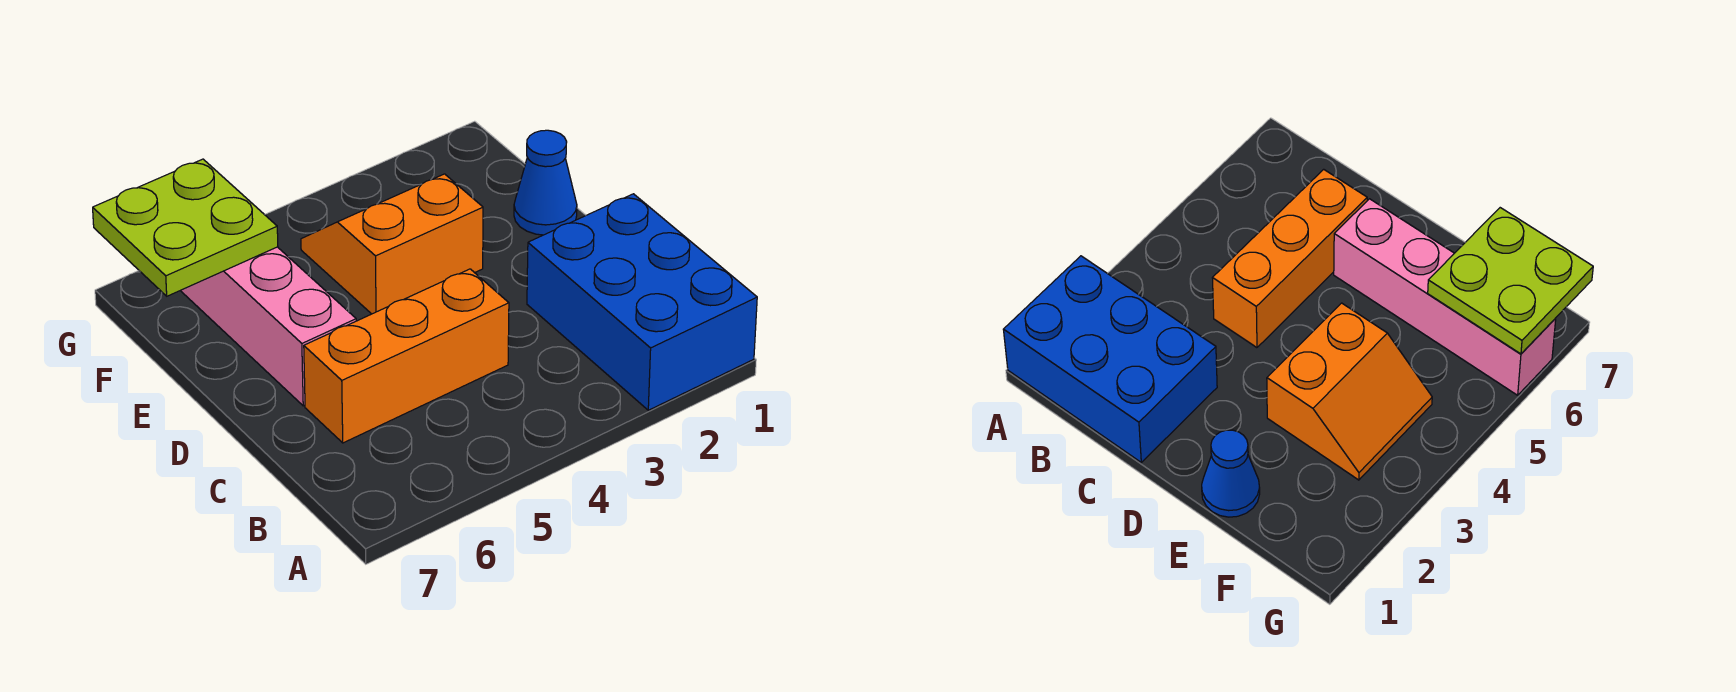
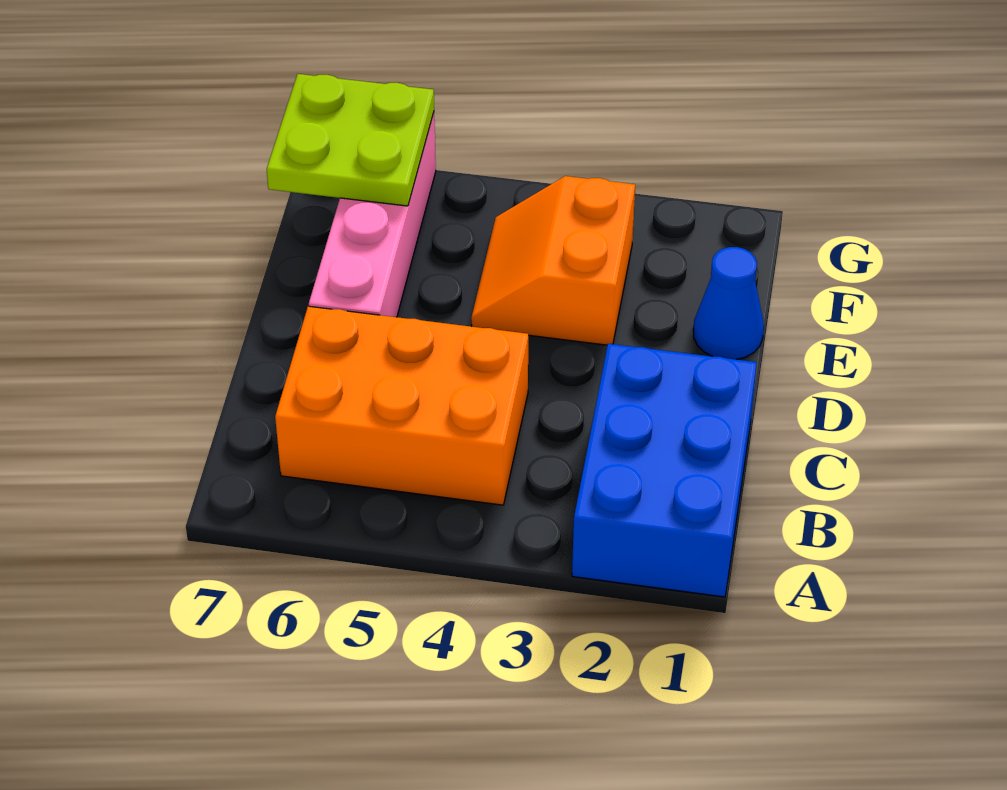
orange 1x3 brick [304,269,509,443] -> orange 2x3 brick [275,306,528,505]
orange 2x2 slope [301,174,483,314] -> orange 2x2 slope turned to [471,176,635,345]

